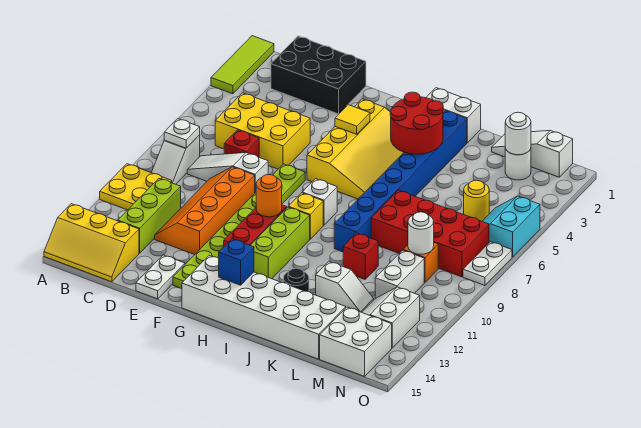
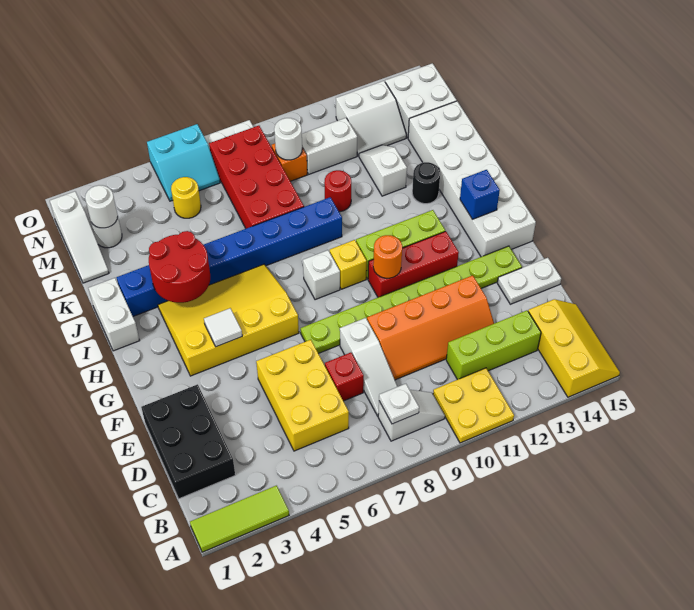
yellow 1x1 tile [335,105,370,134] -> white 1x1 tile [204,308,242,347]
red 1x1 brick [343,233,378,279] -> red 1x1 round brick [324,170,351,212]

